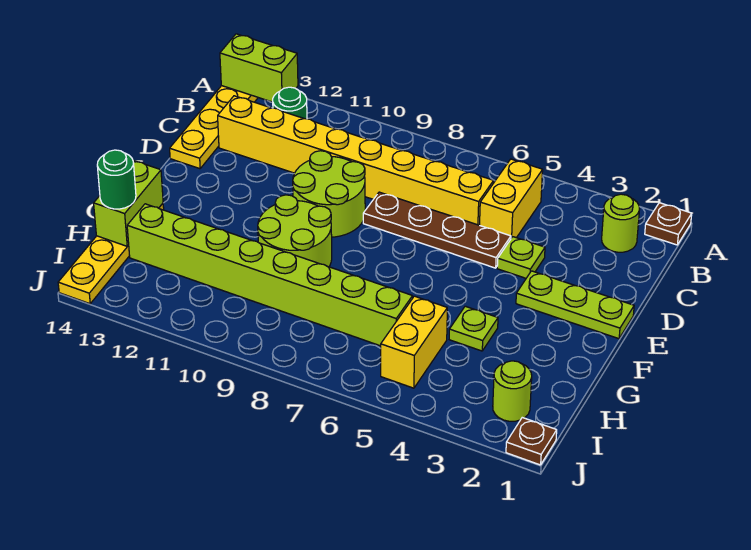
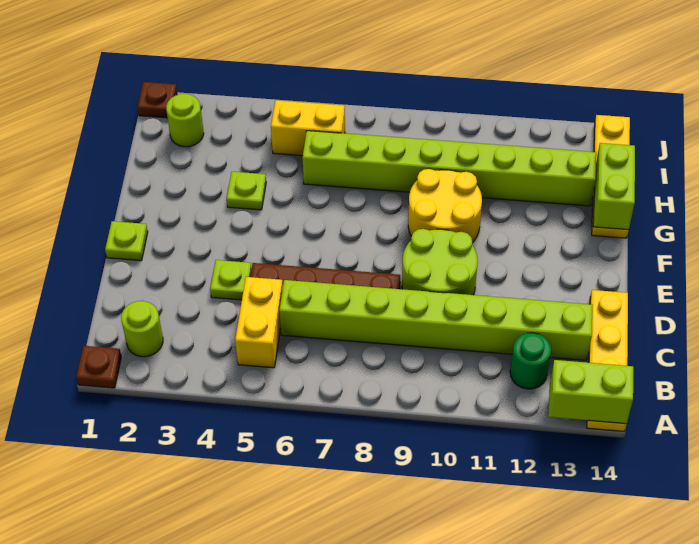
yellow 1x8 brick [218,96,494,225] -> lime 1x8 brick [279,280,592,360]
lime 1x3 plate [516,271,634,339] -> lime 1x1 plate [105,221,148,261]
lime 2x2 round brick [258,195,332,267] -> yellow 2x2 round brick [408,169,482,243]
yellow 1x2 brick [381,296,447,388] -> yellow 1x2 brick turned to [271,100,345,156]
green 1x1 round brick [97,150,136,209] -> none

